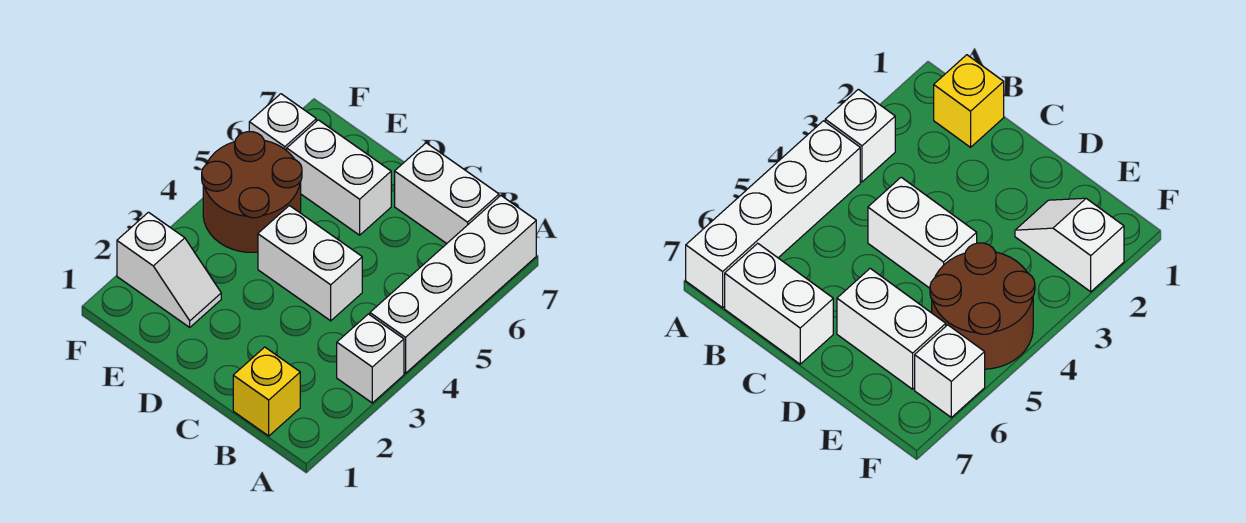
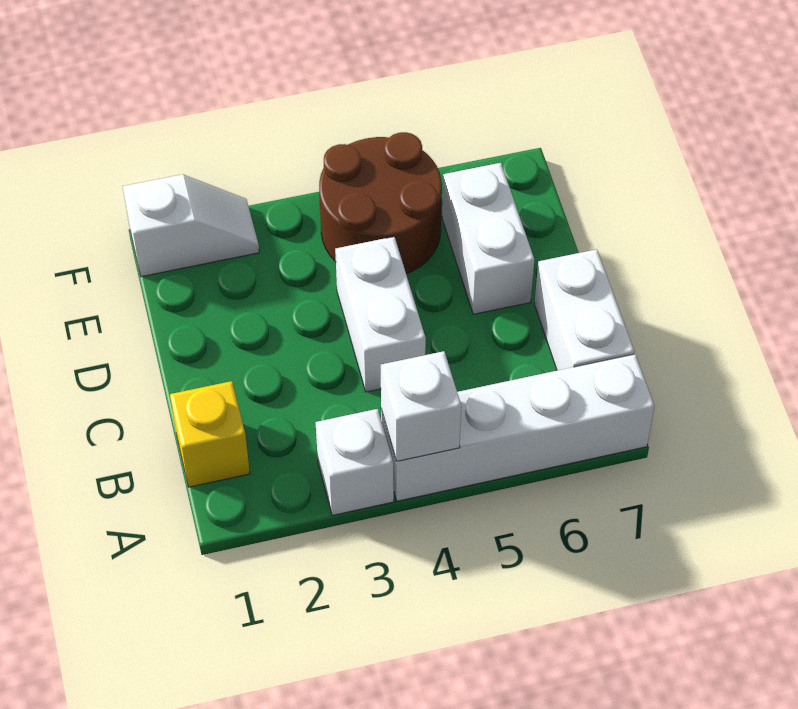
white 1x2 slope [117,212,221,327] -> white 1x2 slope turned to [123,174,259,277]
white 1x1 brick [249,94,316,151] -> white 1x1 brick moved to [381,351,461,461]

